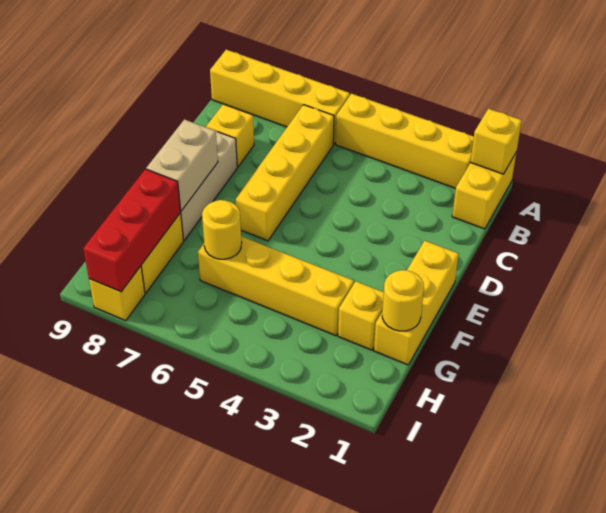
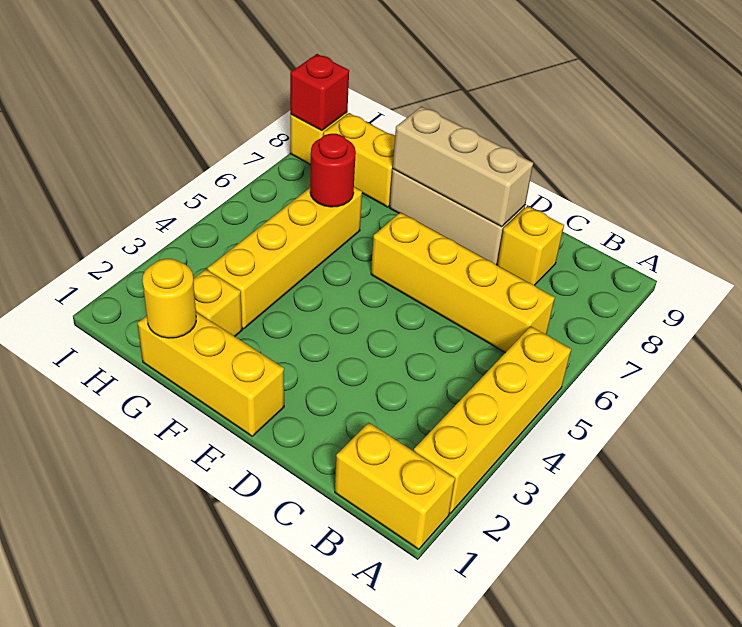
yellow 1x1 brick [470,109,522,174] -> none
yellow 1x4 brick [210,50,350,144] -> none
tan 1x2 brick [146,119,218,211] -> tan 1x3 brick [393,107,533,227]
yellow 1x1 round brick [202,200,242,259] -> red 1x1 round brick [310,134,356,207]
red 1x3 brick [83,169,181,292] -> red 1x1 brick [290,54,349,131]

